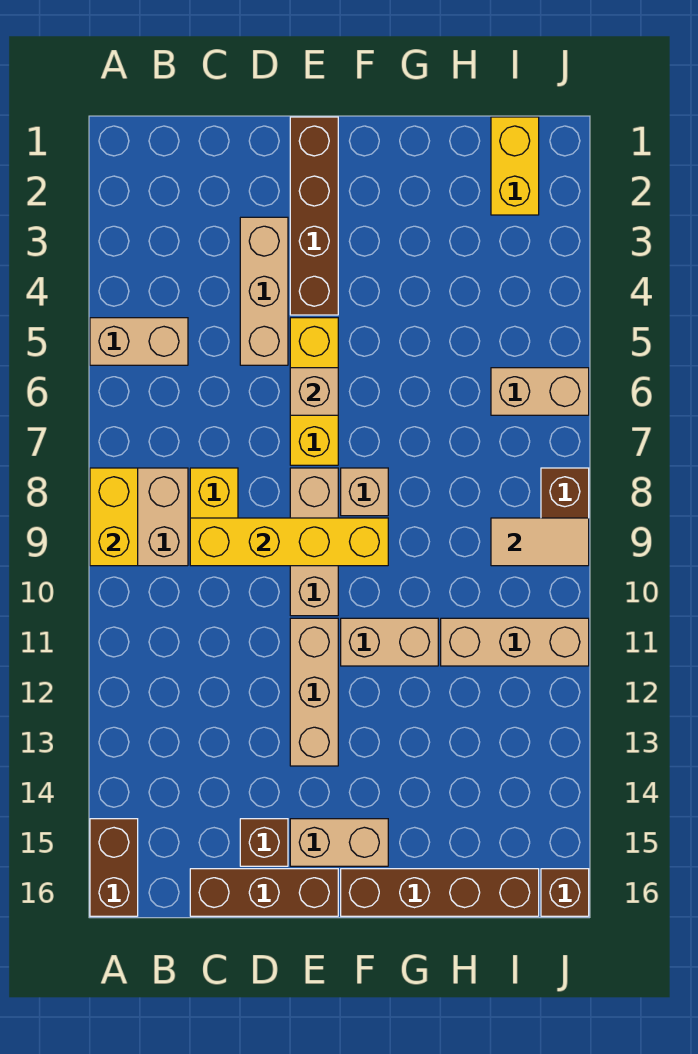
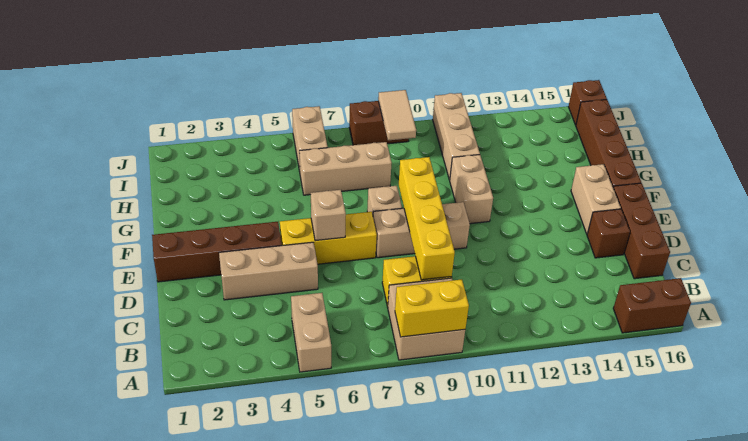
tan 1x3 brick [290,618,338,766] -> tan 1x3 brick moved to [299,142,392,195]
yellow 1x2 brick [491,117,539,215] -> none

